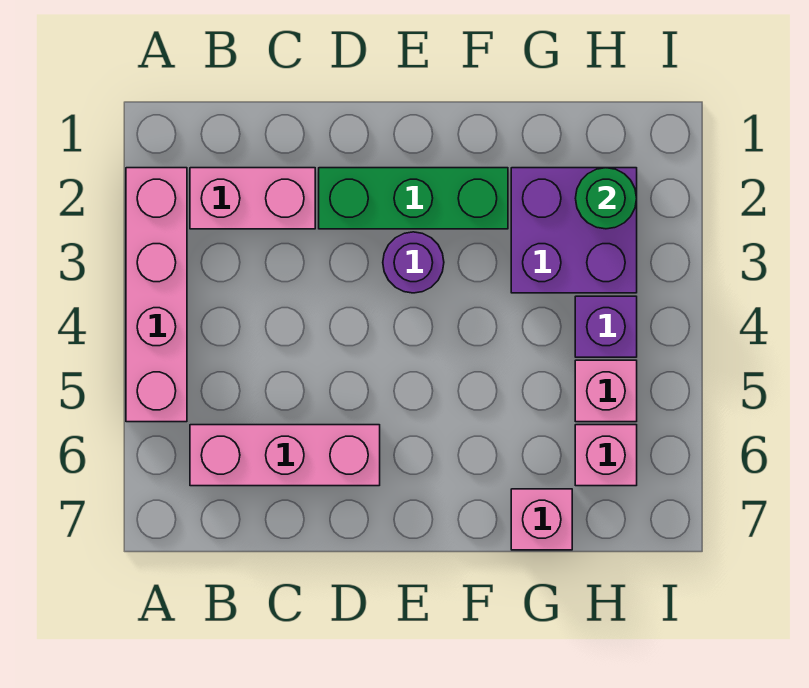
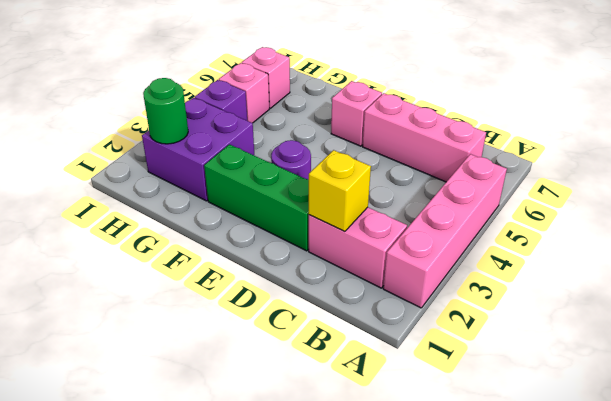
none -> yellow 1x1 brick [309,150,371,232]
pink 1x1 brick [511,489,572,550] -> pink 1x1 brick moved to [331,81,382,146]

